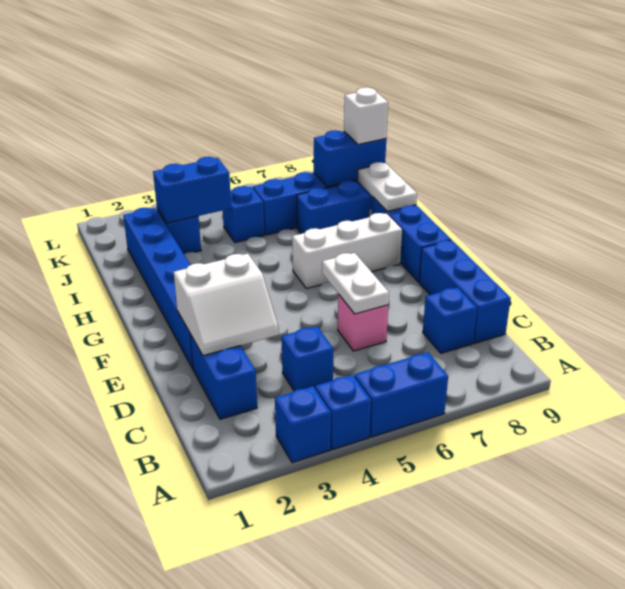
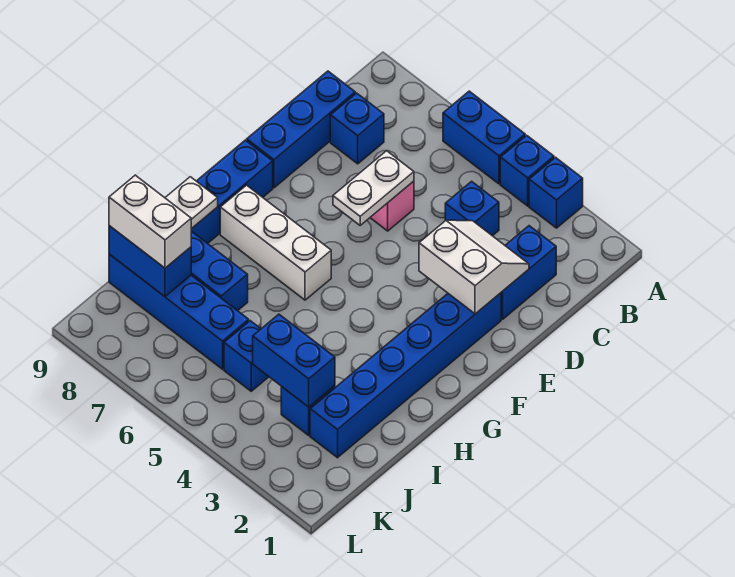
white 1x1 brick [344,87,388,145] -> white 1x2 brick [109,175,191,268]

